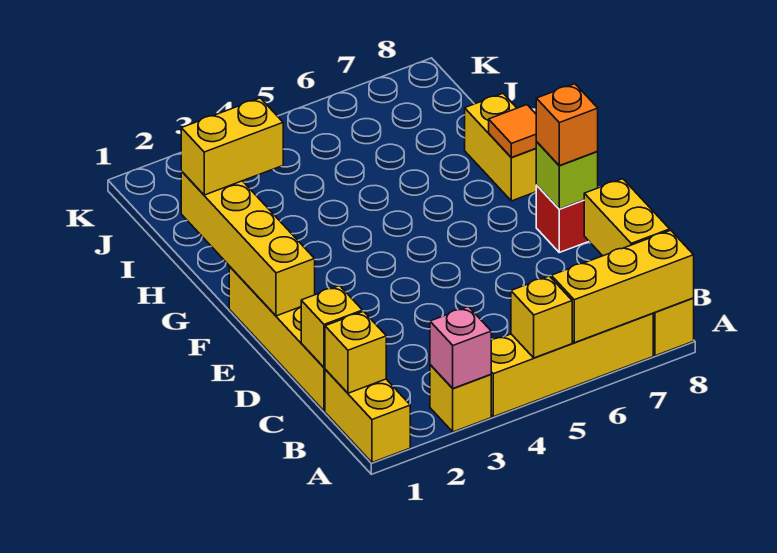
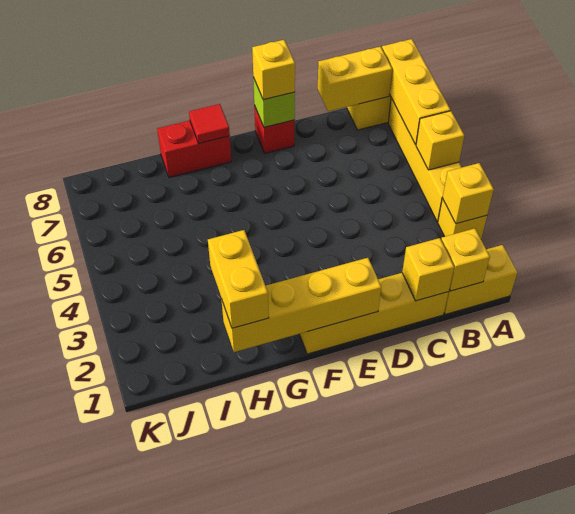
pink 1x1 brick [430,307,491,388] -> yellow 1x1 brick [442,163,494,224]
orange 1x1 brick [536,84,598,166] -> yellow 1x1 brick [252,40,295,100]
yellow 1x2 brick [465,93,536,201] -> red 1x2 brick [157,121,231,177]
orange 1x1 tile [489,105,537,157] -> red 1x1 tile [189,104,230,144]

